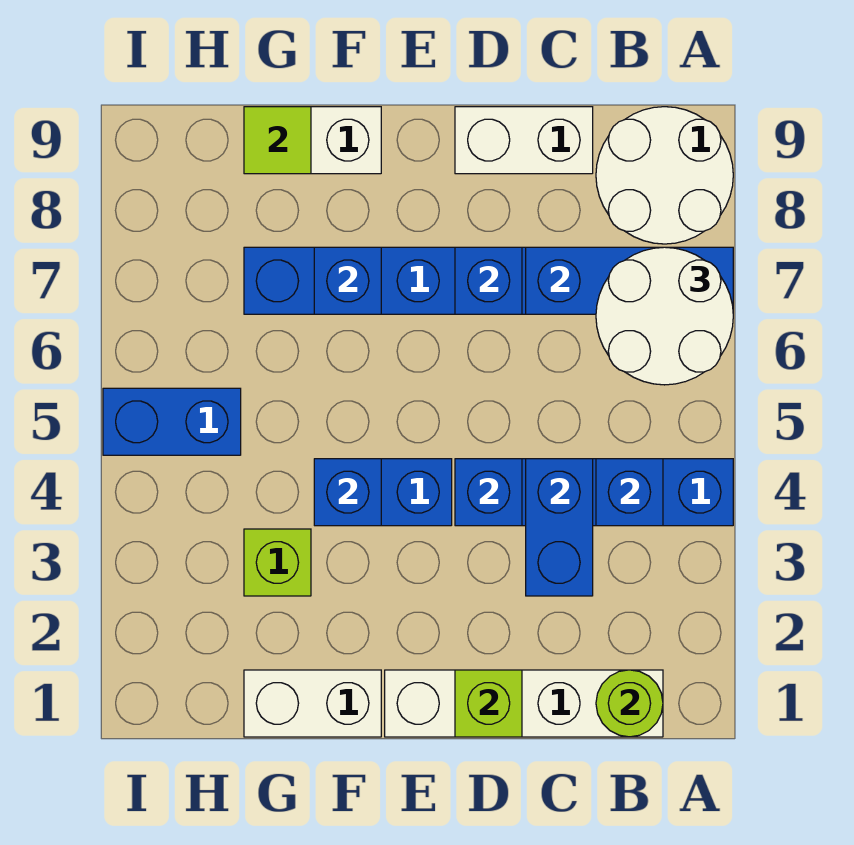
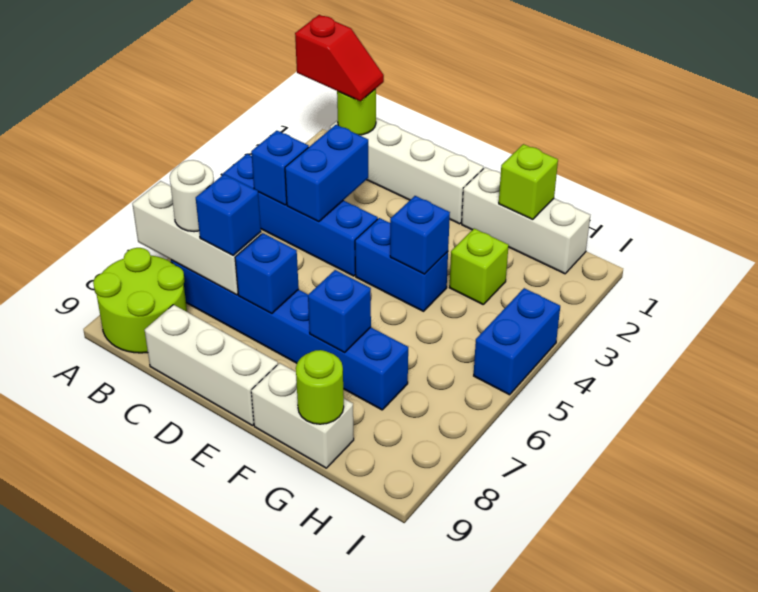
none -> red 1x2 slope [295,15,384,101]
white 2x2 round brick [596,247,733,385] -> white 1x1 round brick [170,160,214,232]
blue 1x3 brick [526,247,733,314] -> white 1x3 brick [132,181,261,295]
white 2x2 round brick [596,107,733,244] -> lime 2x2 round brick [93,248,187,353]
white 1x2 brick [455,107,593,174] -> white 1x3 brick [145,305,278,426]
lime 1x1 brick [455,670,522,737] -> lime 1x1 brick moved to [499,144,558,219]
blue 1x1 brick [455,459,522,526] -> blue 1x1 brick moved to [196,174,261,256]
white 1x2 brick [244,670,381,737] -> white 1x3 brick [462,167,590,274]
lime 1x1 tile [244,107,311,174] -> lime 1x1 round brick [296,350,344,424]
blue 1x2 brick [103,388,241,455] -> blue 1x2 brick turned to [474,288,560,395]

